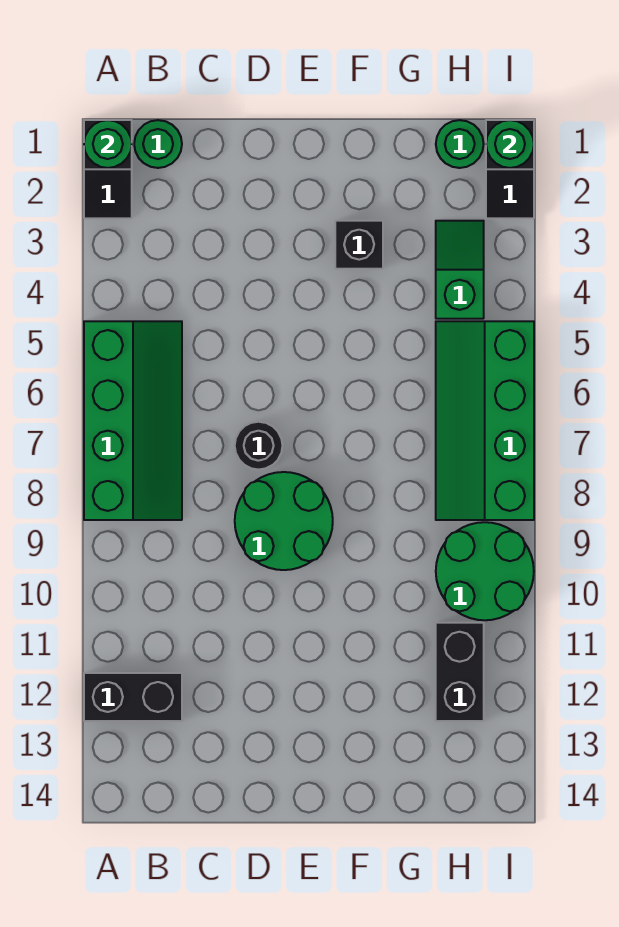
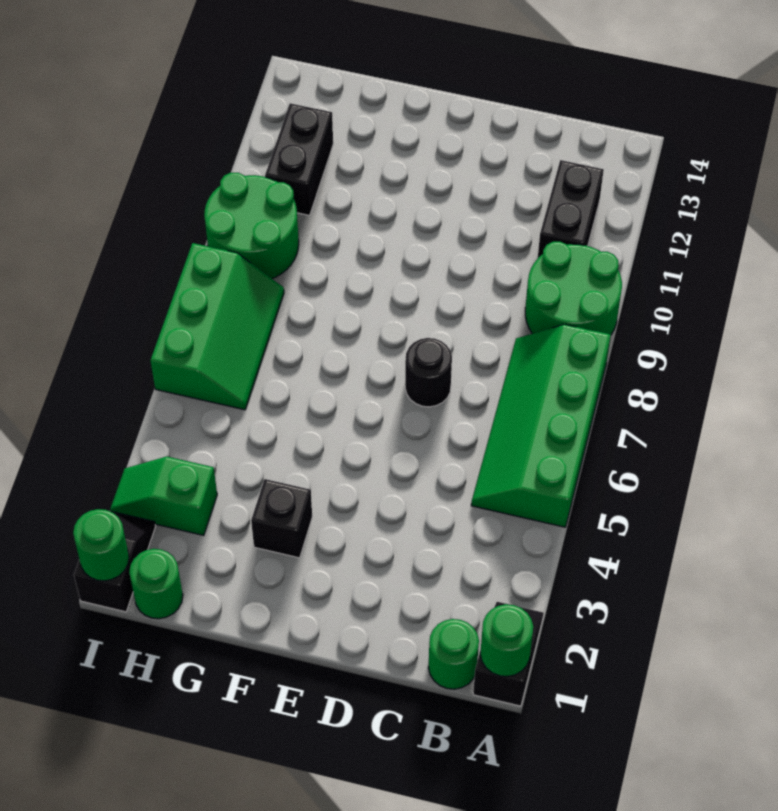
black 1x2 brick [84,673,182,721] -> black 1x2 brick turned to [538,160,604,258]
green 2x2 round brick [235,472,333,570] -> green 2x2 round brick moved to [525,242,622,335]
green 1x2 slope [436,221,484,319] -> green 1x2 slope turned to [110,457,217,536]
green 2x4 slope [436,321,534,520] -> green 2x3 slope [150,243,284,410]

